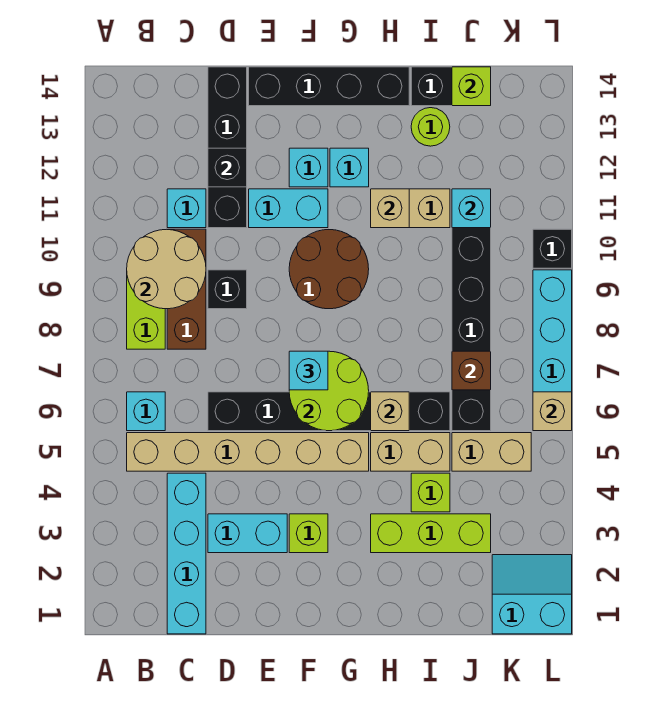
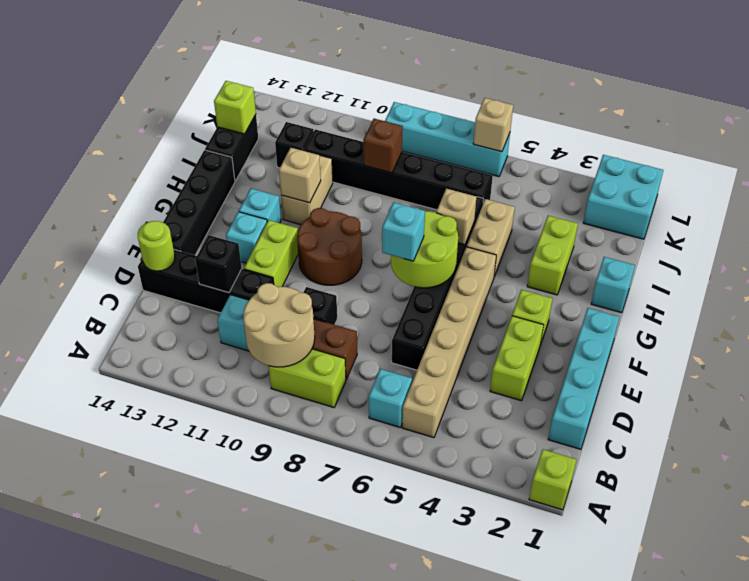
cyan 1x4 brick [167,473,206,634] -> cyan 1x4 brick turned to [548,308,619,449]
cyan 1x2 brick [208,514,287,553] -> lime 1x2 brick [490,316,543,401]
cyan 1x2 brick [249,189,328,228] -> lime 1x2 brick [244,220,298,287]
lime 1x3 brick [371,514,491,553] -> lime 1x2 brick [527,216,578,295]
lime 1x1 brick [411,473,450,512] -> lime 1x1 brick moved to [529,449,576,510]
lime 1x1 round brick [411,108,450,146] -> lime 1x1 round brick moved to [138,221,175,271]
tan 1x2 brick [452,433,531,471] -> none
brown 1x1 brick [452,351,491,390] -> brown 1x1 brick moved to [363,119,403,173]
cyan 1x1 brick [452,189,491,228] -> cyan 1x1 brick moved to [591,257,635,313]
cyan 2x2 slope [492,555,572,634] -> cyan 2x2 brick [583,155,663,239]
black 1x1 brick [533,229,572,268] -> black 1x1 brick moved to [275,122,314,168]

